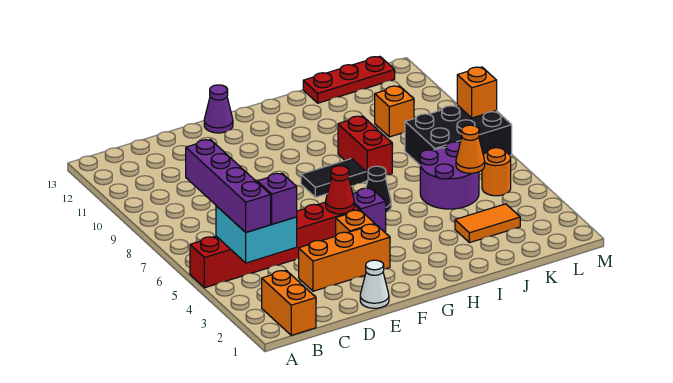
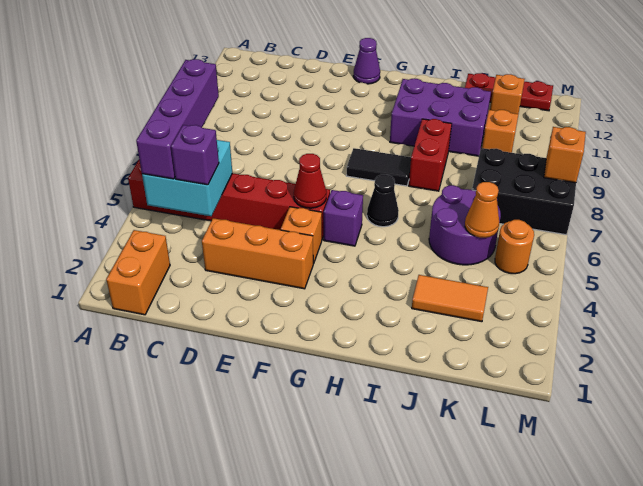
white 1x1 cone [360,260,389,308] -> none
none -> purple 2x3 brick [390,79,491,156]
none -> orange 1x1 brick [490,74,525,114]

